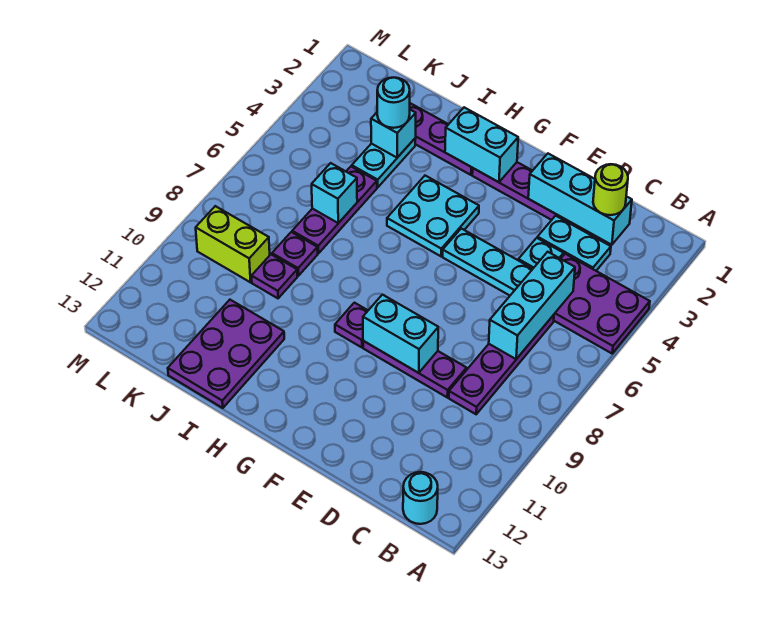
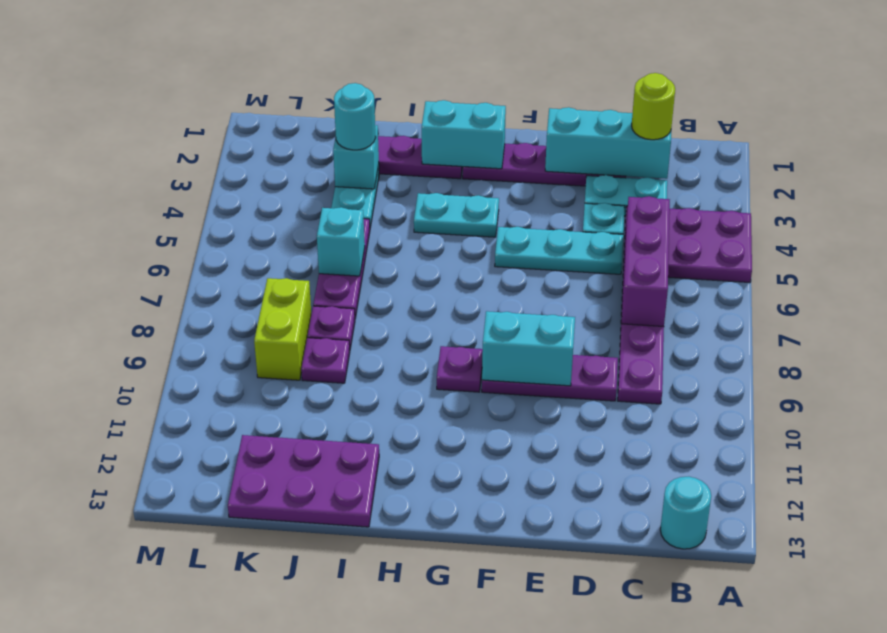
cyan 1x3 brick [489,252,575,359] -> purple 1x3 brick [622,196,670,326]
cyan 2x2 plate [387,176,479,256] -> cyan 1x2 plate [414,193,499,237]
purple 2x3 plate [168,300,284,408] -> purple 2x3 plate turned to [228,435,379,527]
lime 1x2 brick [196,206,270,282] -> lime 1x2 brick turned to [254,278,311,380]

